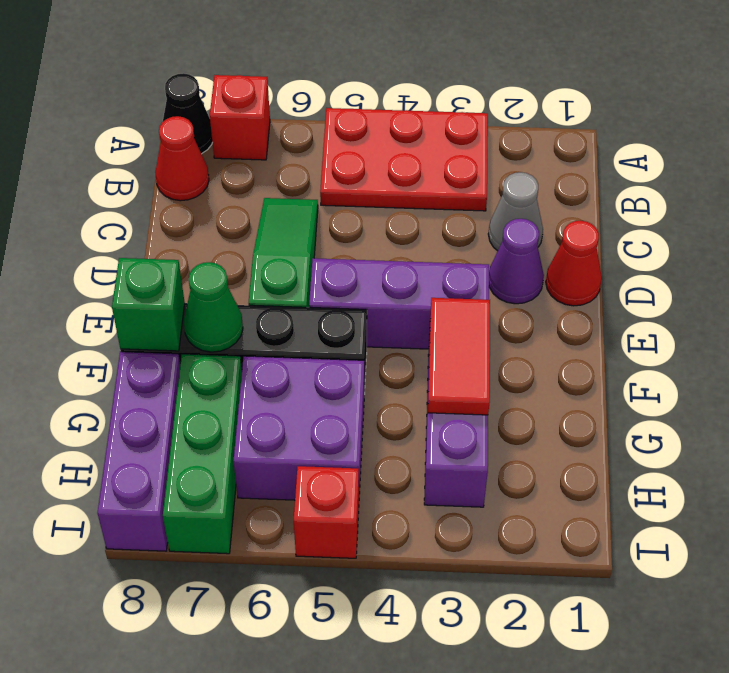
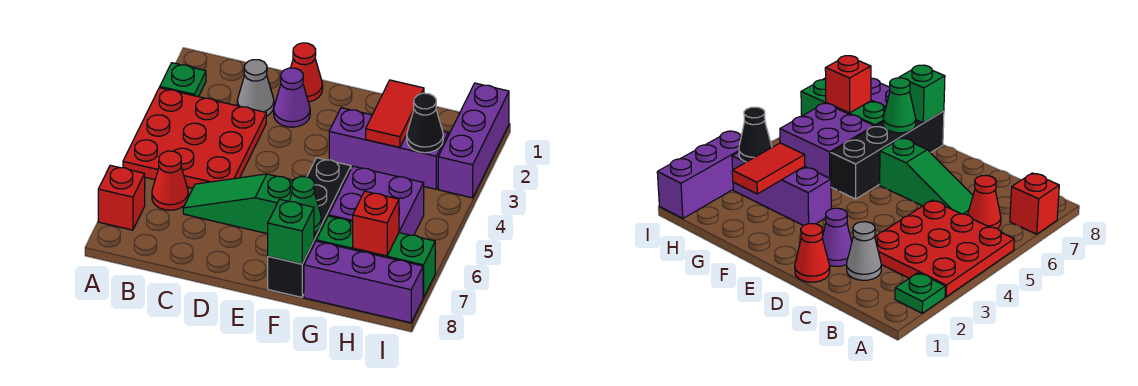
none -> green 1x1 plate [160,63,206,97]
red 2x3 plate [320,108,488,211] -> red 3x3 plate [123,88,266,188]
black 1x1 cone [163,73,213,154] -> black 1x1 cone moved to [407,93,443,153]
red 1x1 cone [155,116,209,201] -> red 1x1 cone moved to [152,151,188,210]
purple 1x3 brick [309,258,489,349] -> purple 1x3 brick moved to [438,83,509,198]
red 1x2 tile [428,298,490,415] -> red 1x2 tile turned to [366,80,424,148]
red 1x1 brick [294,466,359,558] -> red 1x1 brick moved to [353,191,399,256]

